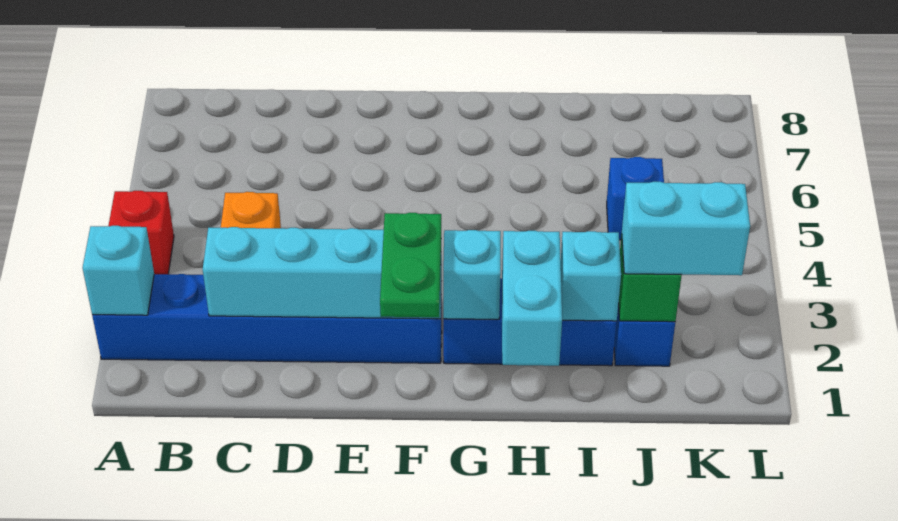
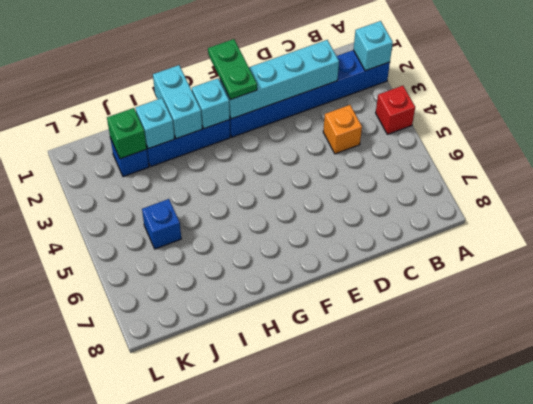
cyan 1x2 brick [622,182,750,275] -> none

